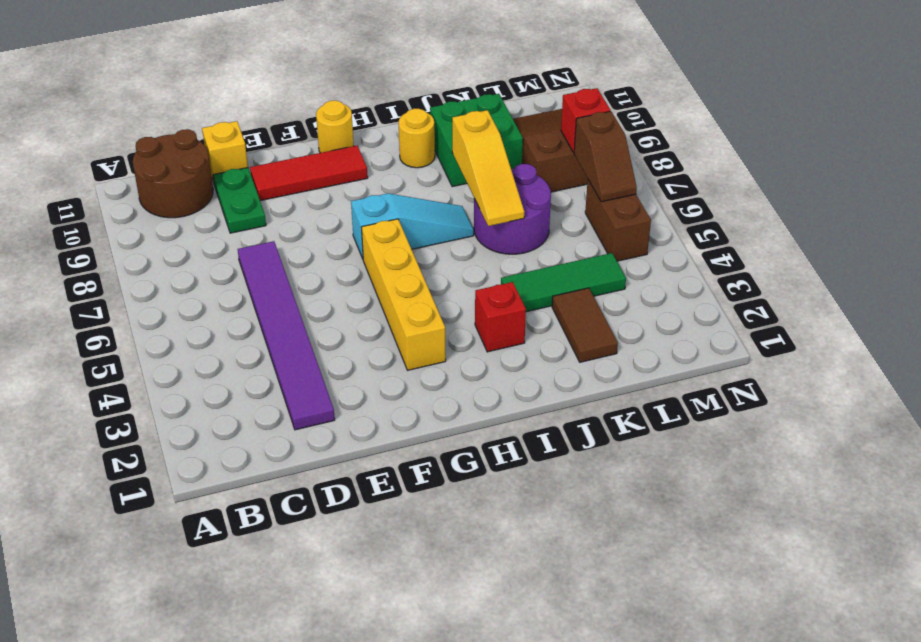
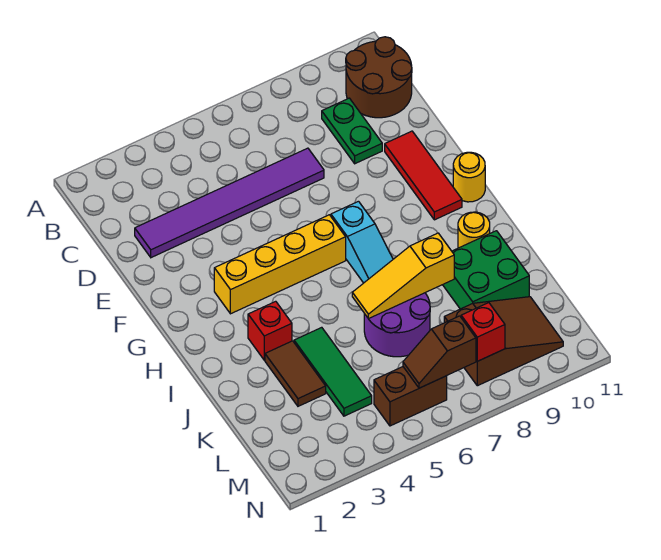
green 1x2 plate [213,168,266,233] -> green 1x2 plate turned to [322,98,382,164]
yellow 1x1 brick [202,121,248,182] -> none
brown 1x2 tile [552,288,618,362] -> brown 1x2 tile turned to [265,341,326,406]

